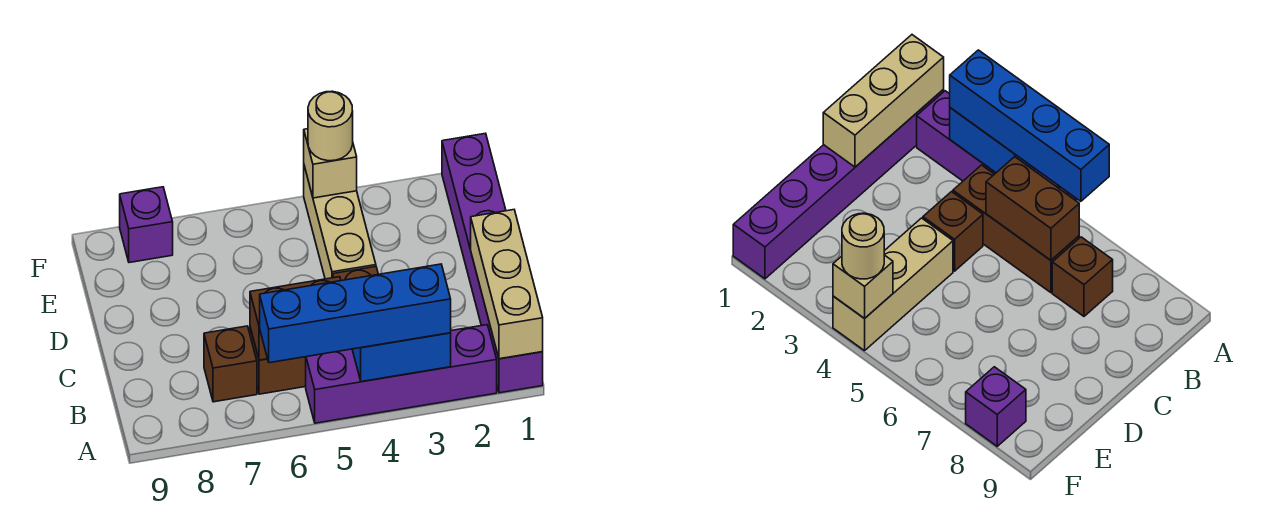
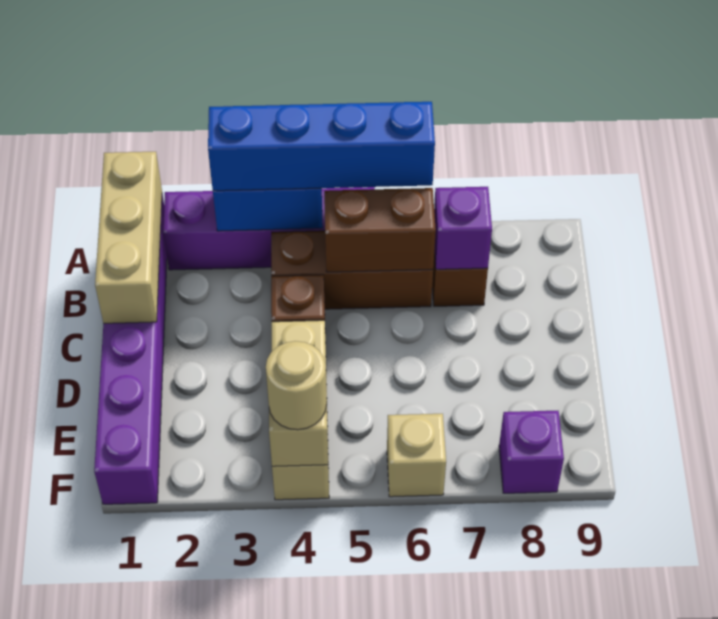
none -> purple 1x1 brick [434,187,492,269]
none -> tan 1x1 brick [387,414,446,497]

